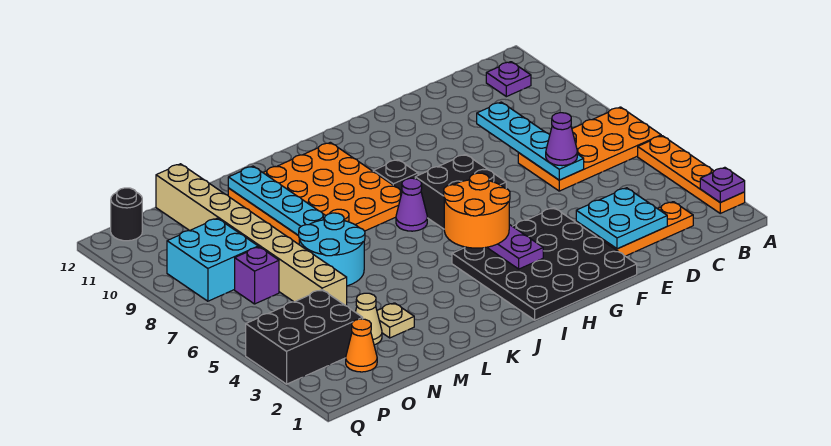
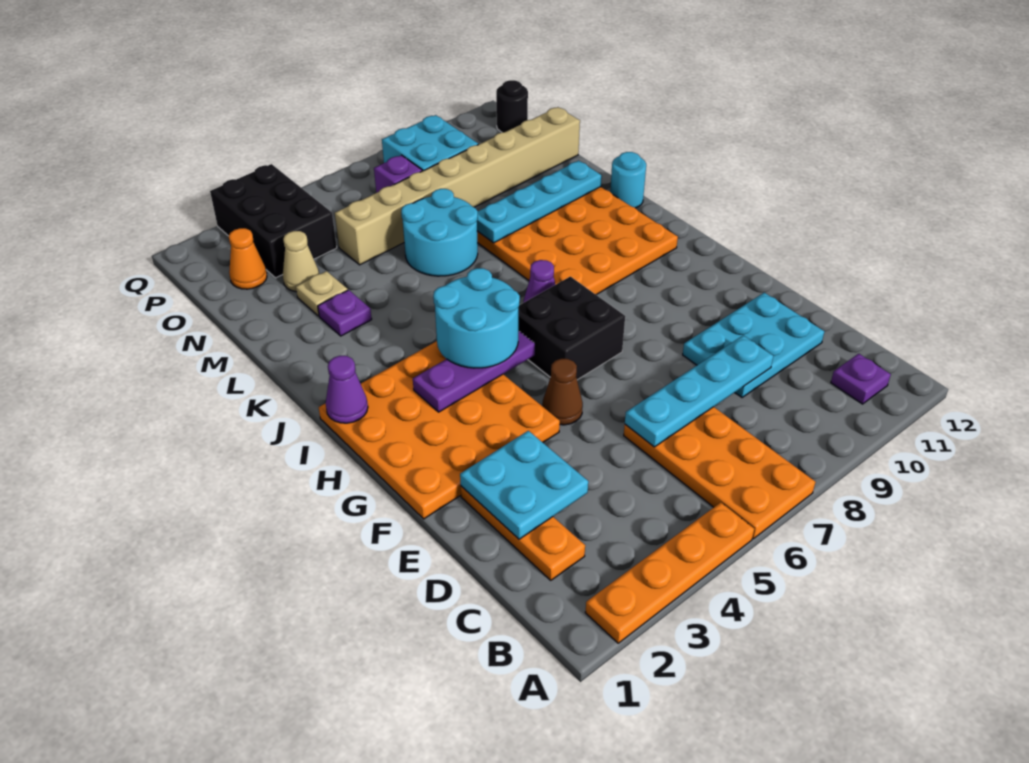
purple 1x1 plate [700,167,745,202] -> purple 1x1 plate moved to [318,290,372,336]
purple 1x1 cone [546,113,577,166] -> purple 1x1 cone moved to [326,356,368,423]
none -> cyan 2x3 plate [683,293,824,398]
black 4x4 plate [452,208,637,320] -> orange 4x4 plate [319,341,560,519]
none -> brown 1x1 cone [542,359,583,425]
orange 2x2 round brick [444,173,510,248] -> cyan 2x2 round brick [433,268,520,368]
black 1x1 plate [373,160,418,191] -> none
none -> cyan 1x1 round brick [610,152,646,208]

